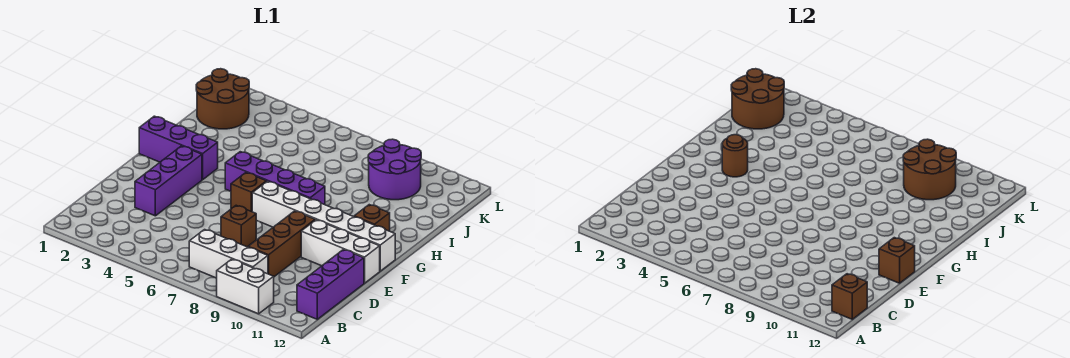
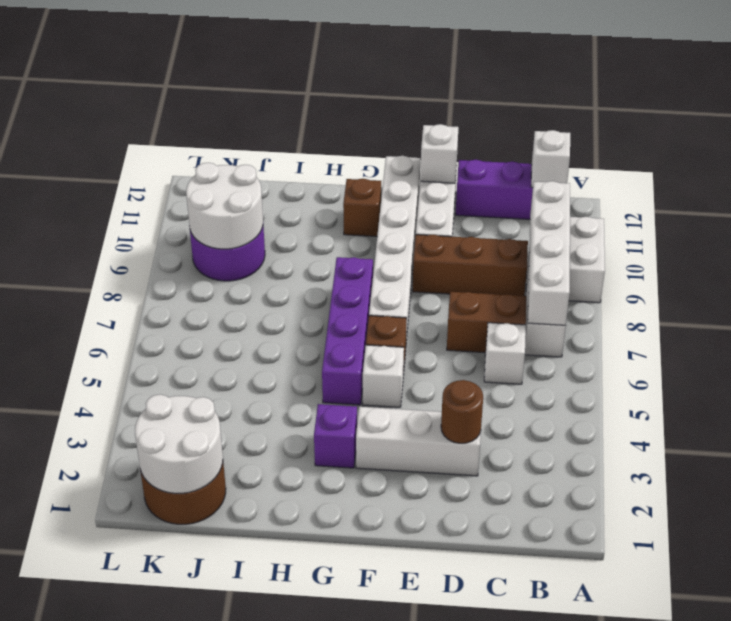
none -> white 1x4 brick [528,181,570,325]
brown 1x1 brick [832,274,867,319] -> white 1x1 brick [531,130,570,187]
none -> white 1x1 brick [484,323,526,384]
purple 1x3 brick [135,146,202,216] -> white 1x3 brick [356,407,481,476]
brown 1x1 brick [221,205,256,247] -> brown 1x2 brick [447,292,527,353]
brown 1x1 brick [879,238,915,283] -> white 1x1 brick [420,124,459,183]
none -> white 1x1 brick [363,345,404,407]
purple 1x3 brick [139,116,218,180] -> purple 1x1 brick [314,404,357,468]
brown 1x1 round brick [722,135,748,177] -> brown 1x1 round brick moved to [441,380,483,443]
brown 2x2 round brick [731,69,784,129] -> white 2x2 round brick [135,394,223,493]
brown 2x2 round brick [903,139,956,200] -> white 2x2 round brick [186,163,263,249]

